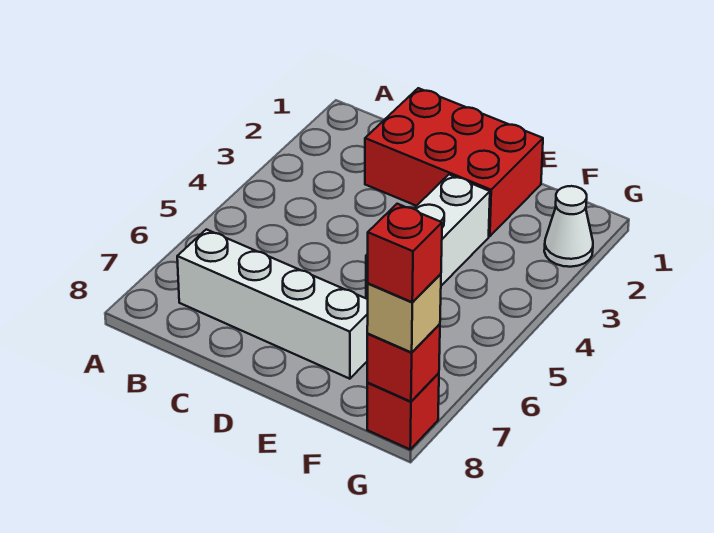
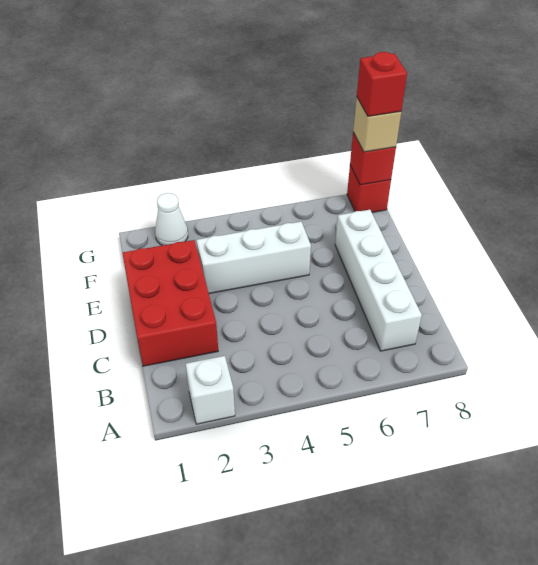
none -> white 1x1 brick [186,356,235,424]

